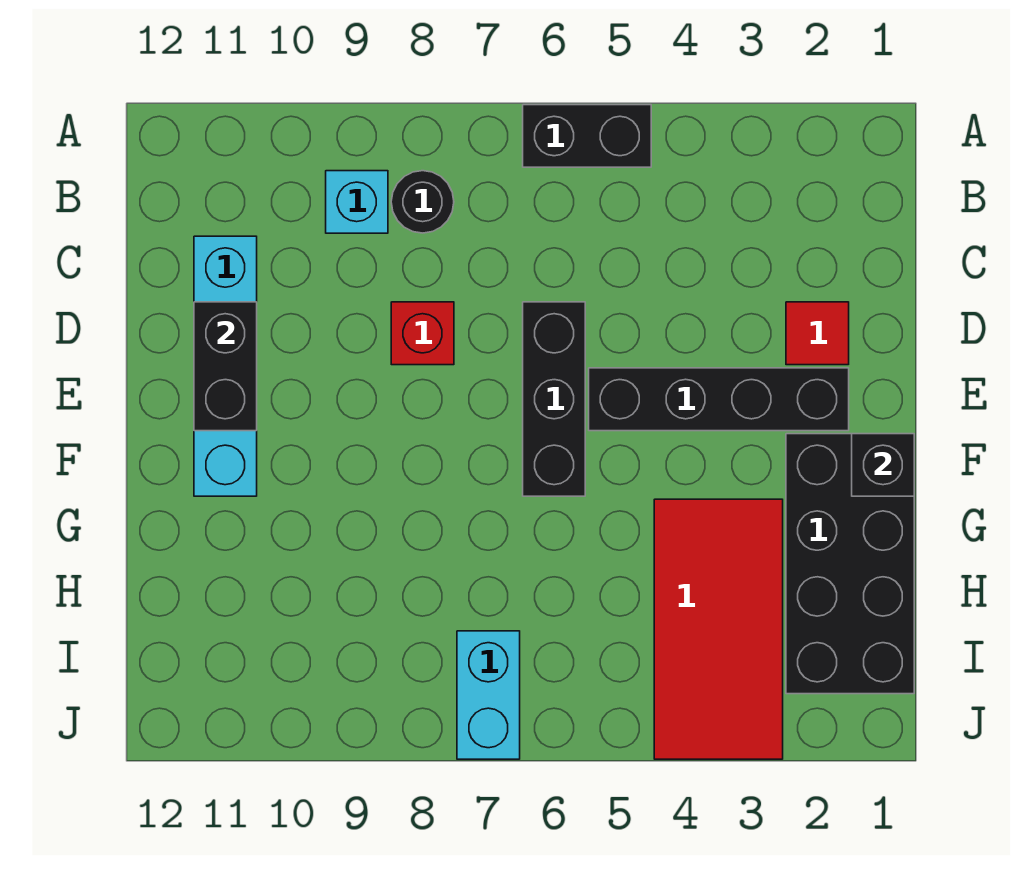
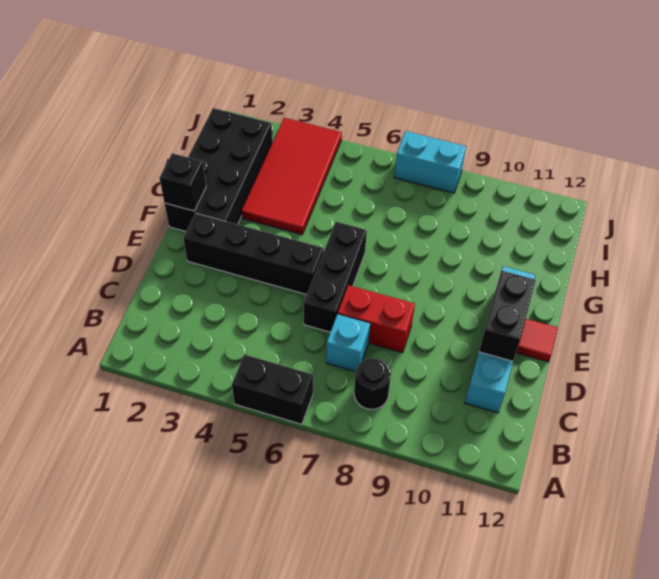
cyan 1x1 brick [326,171,388,233] -> cyan 1x1 brick moved to [326,314,370,372]
red 1x1 tile [786,302,849,365] -> red 1x1 tile moved to [516,319,558,362]
red 1x1 brick [391,302,454,365] -> red 1x2 brick [338,285,415,353]
cyan 1x2 brick [457,631,520,759] -> cyan 1x2 brick turned to [394,131,466,193]

